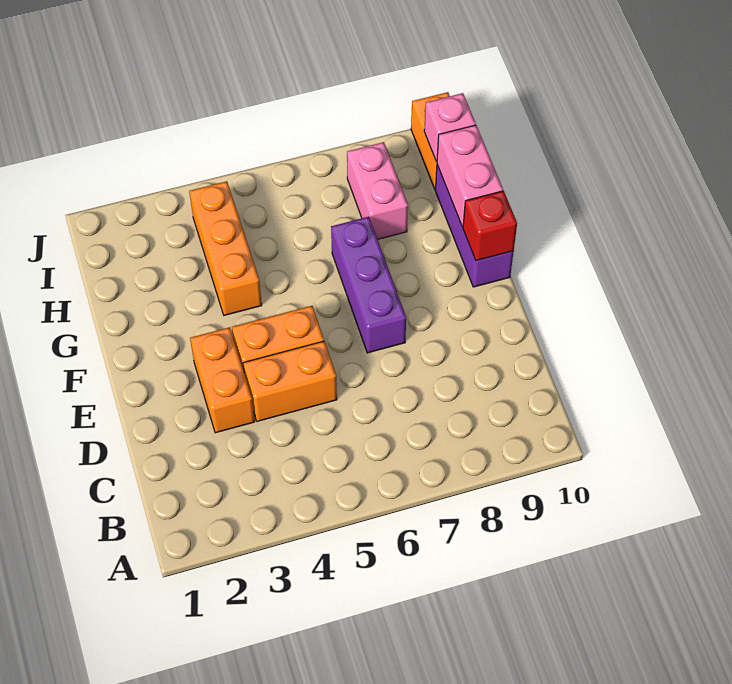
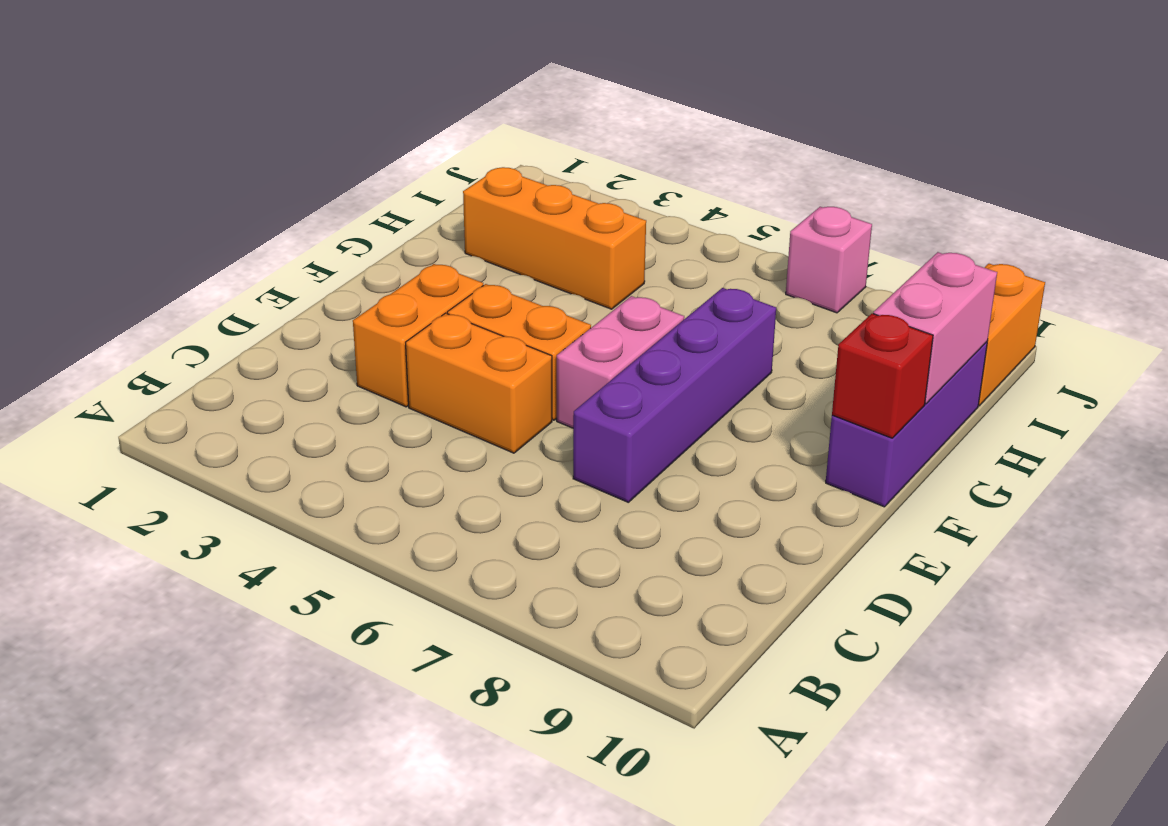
purple 1x3 brick [331,217,406,353] -> purple 1x4 brick [573,288,776,502]
orange 1x3 brick [189,181,262,315] -> orange 1x3 brick turned to [463,167,646,309]
pink 1x2 brick [347,142,408,239] -> pink 1x2 brick moved to [557,296,684,428]
pink 1x1 brick [424,93,476,162] -> pink 1x1 brick moved to [786,207,872,313]

